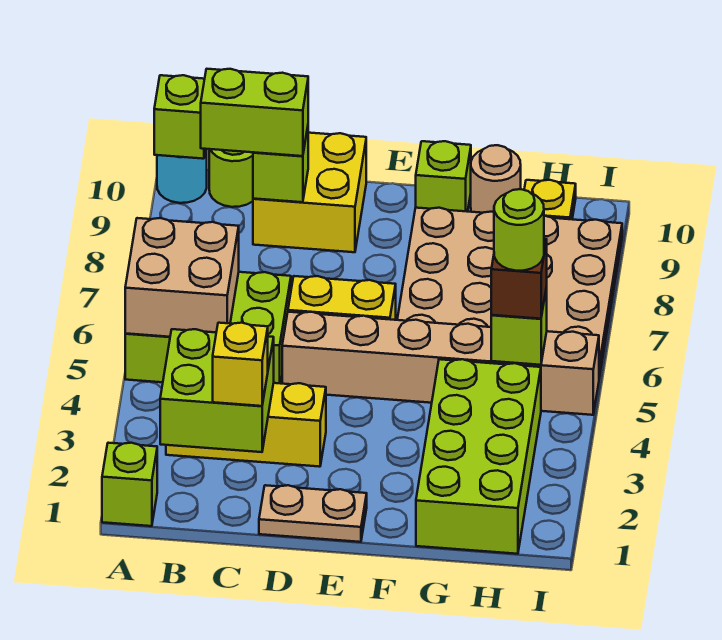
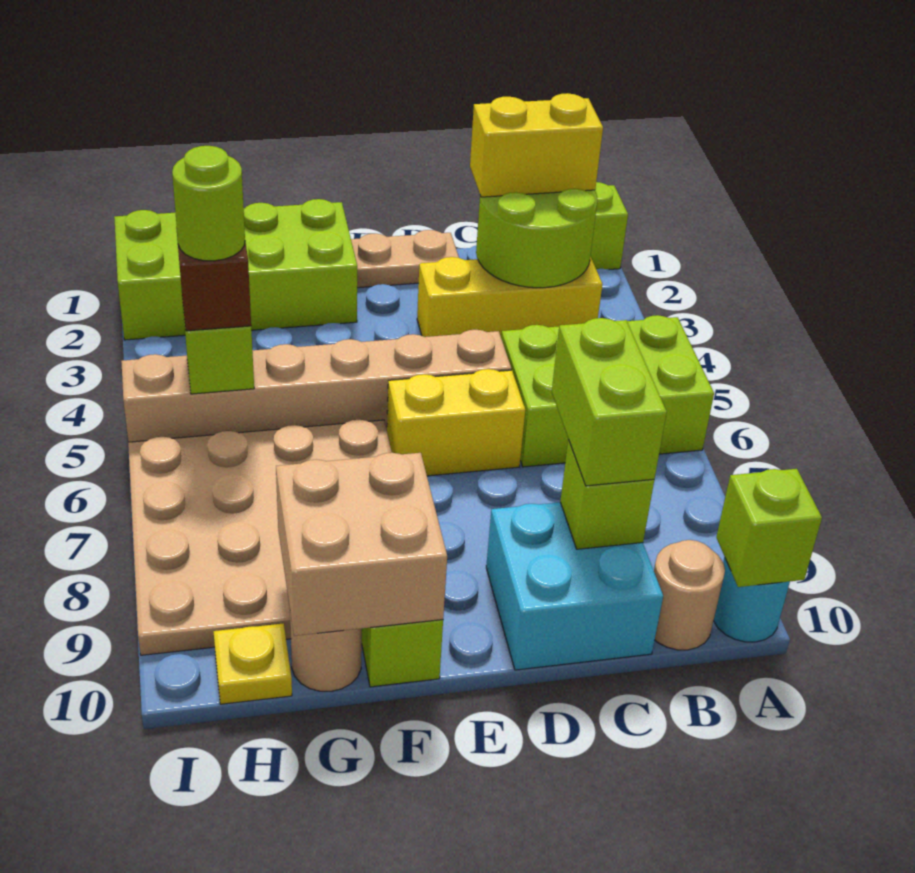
tan 2x2 brick [125,218,239,337] -> tan 2x2 brick moved to [276,453,447,636]
lime 2x2 brick [160,329,274,452] -> lime 2x2 round brick [476,189,597,288]
lime 1x2 brick [201,69,308,156] -> lime 1x2 brick turned to [552,318,667,486]
lime 1x1 round brick [209,149,253,207] -> tan 1x1 round brick [654,540,725,650]
yellow 1x1 brick [213,323,268,406] -> yellow 1x2 brick [470,93,603,197]
yellow 2x2 brick [253,133,366,252] -> cyan 2x2 brick [486,502,663,670]
lime 2x4 brick [416,359,541,554] -> lime 2x4 brick turned to [114,199,357,340]

